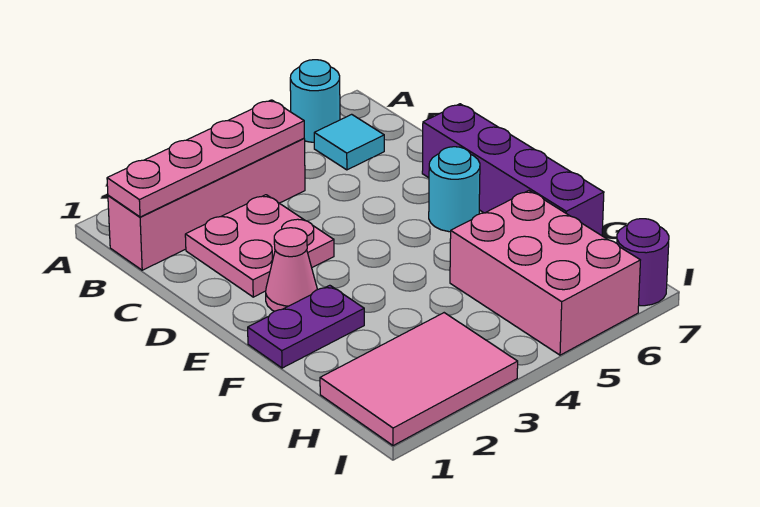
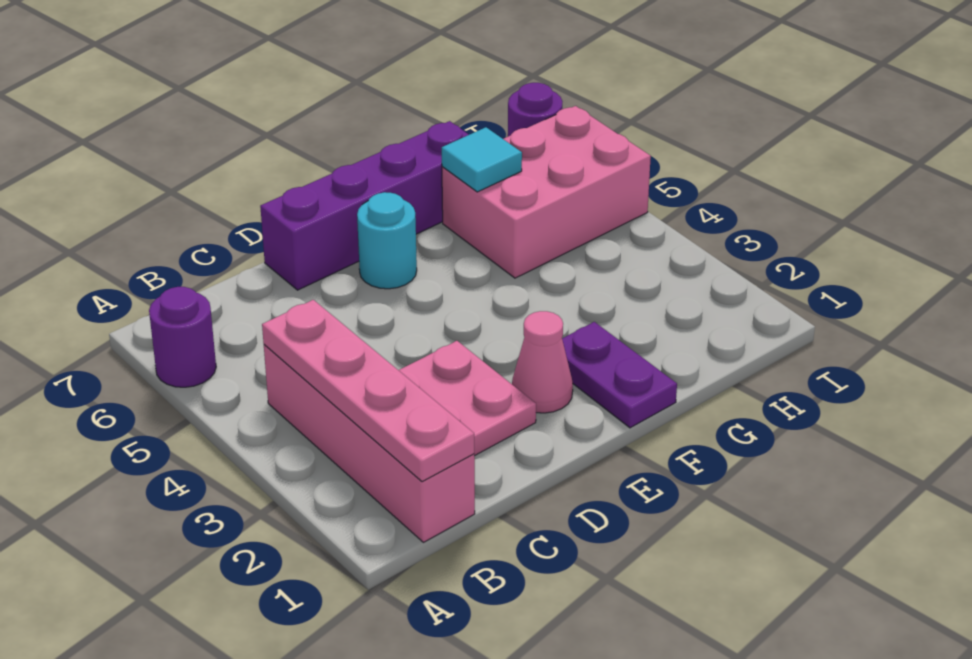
cyan 1x1 round brick [290,60,340,142] -> purple 1x1 round brick [149,287,216,387]
cyan 1x1 tile [314,114,384,170] -> cyan 1x1 tile moved to [442,127,522,192]
pink 2x3 tile [320,313,518,446] -> none

